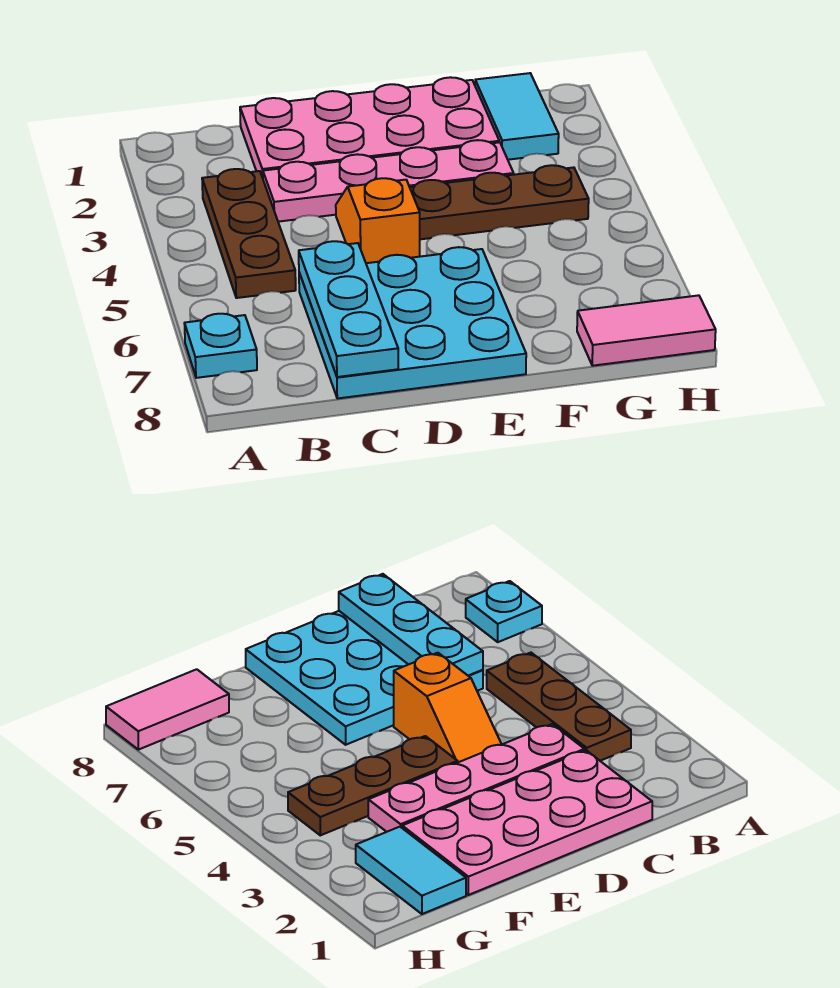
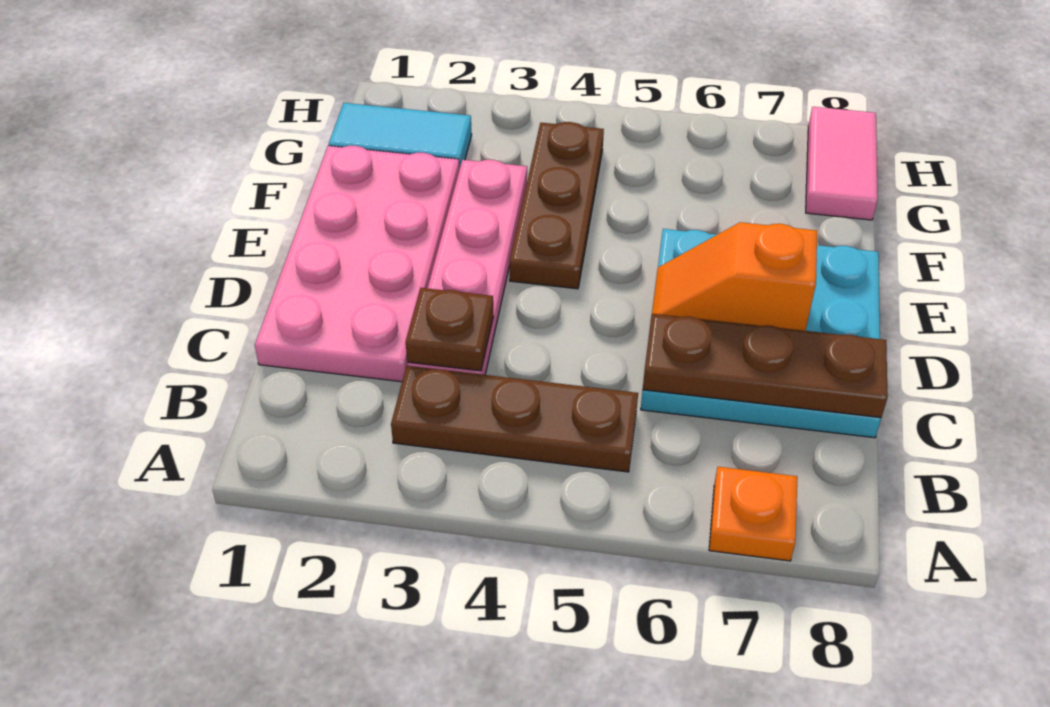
cyan 1x1 plate [184,314,257,378] -> orange 1x1 plate [709,467,797,561]
none -> brown 1x1 plate [406,288,493,371]
cyan 1x3 plate [299,241,398,377] -> brown 1x3 plate [643,314,888,418]
orange 1x2 slope [336,178,420,263] -> orange 1x2 slope moved to [652,222,817,331]

